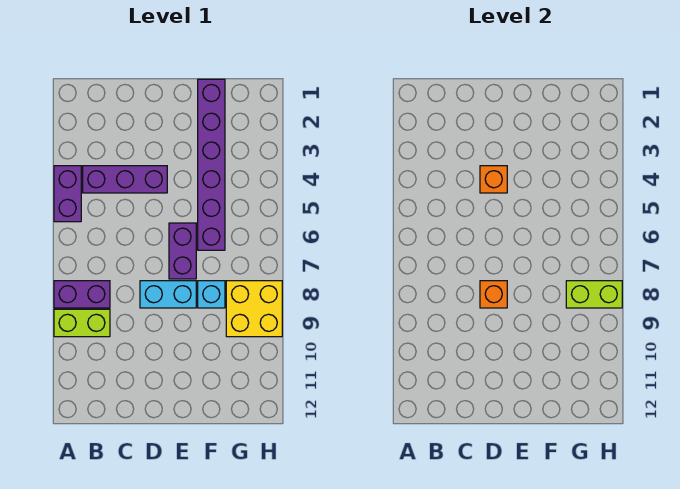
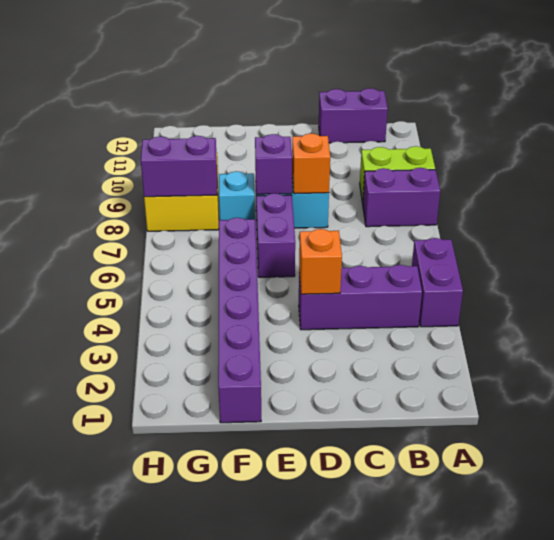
none -> purple 1x2 brick [319,88,388,143]
none -> purple 1x1 brick [255,134,292,194]
lime 1x2 brick [566,281,622,308] -> purple 1x2 brick [141,136,217,197]

